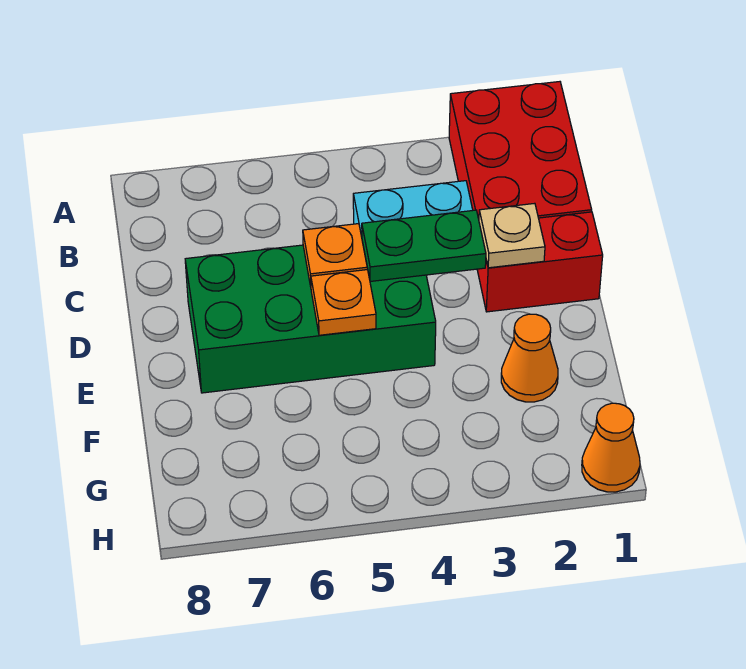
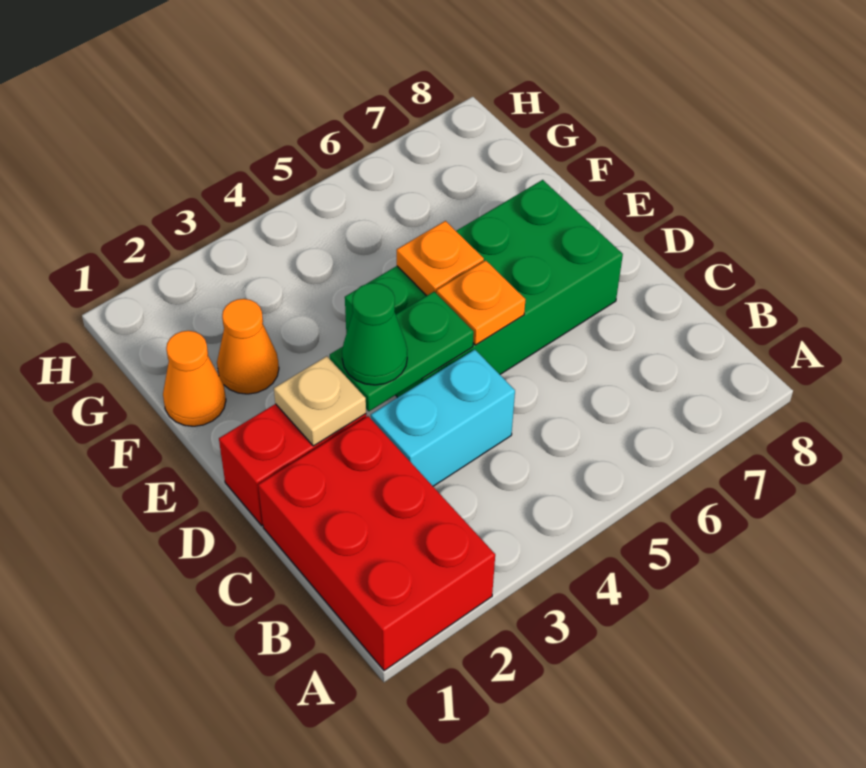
none -> green 1x1 cone [342,283,407,385]
orange 1x1 cone [582,403,640,492] -> orange 1x1 cone moved to [163,331,226,426]

